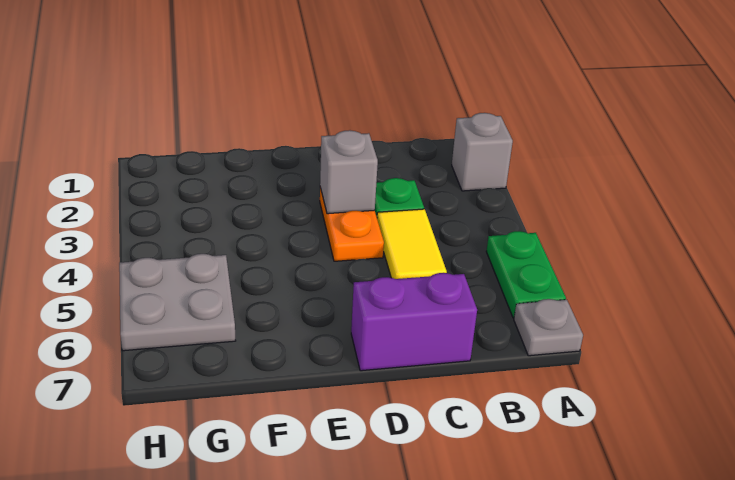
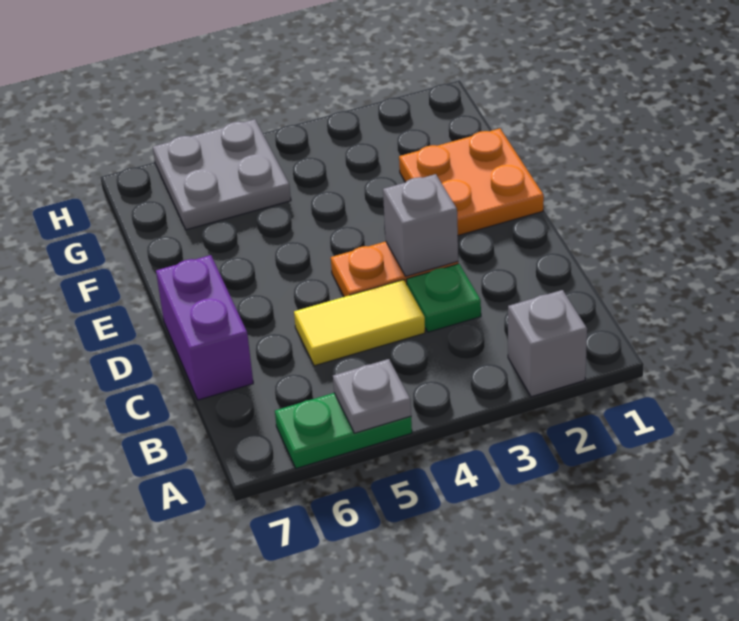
grey 1x1 plate [514,299,583,356] -> grey 1x1 plate moved to [333,359,411,433]
none -> orange 2x2 plate [399,129,544,235]

